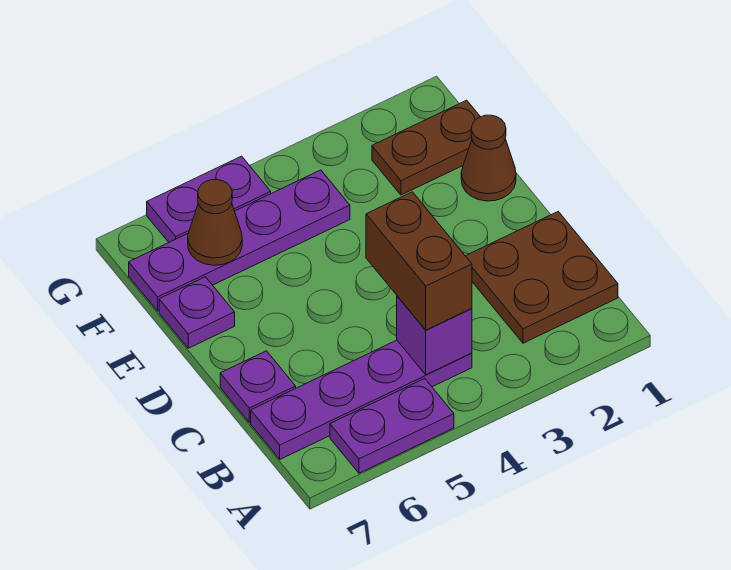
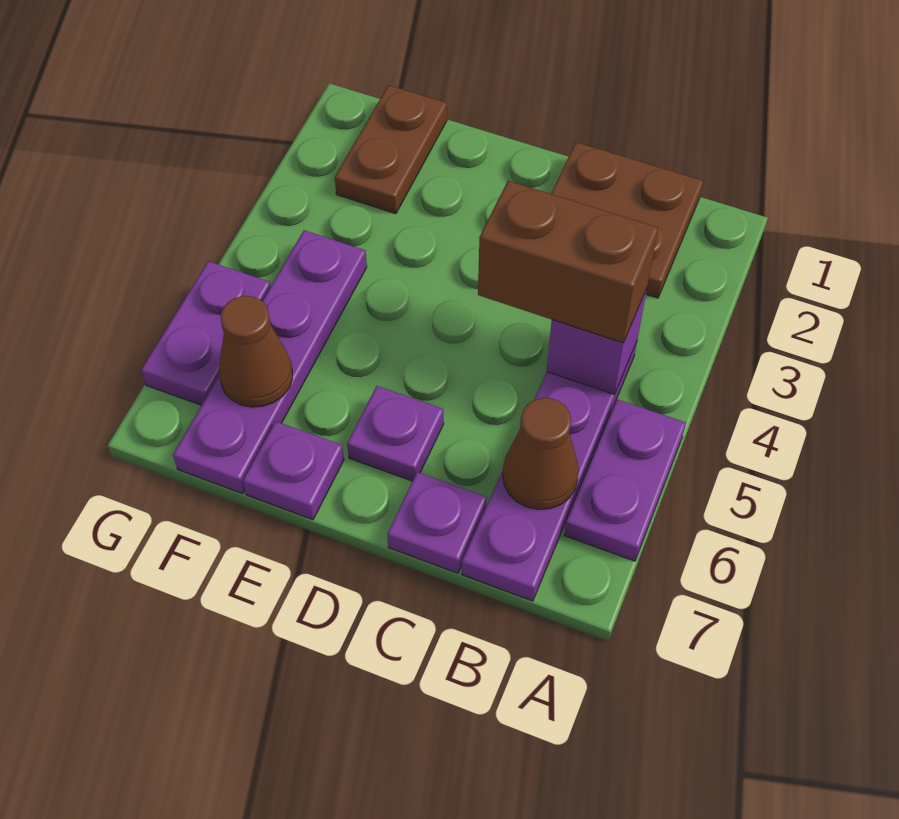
none -> purple 1x1 plate [347,386,444,481]
brown 1x1 cone [461,115,516,201] -> brown 1x1 cone moved to [503,398,579,509]

